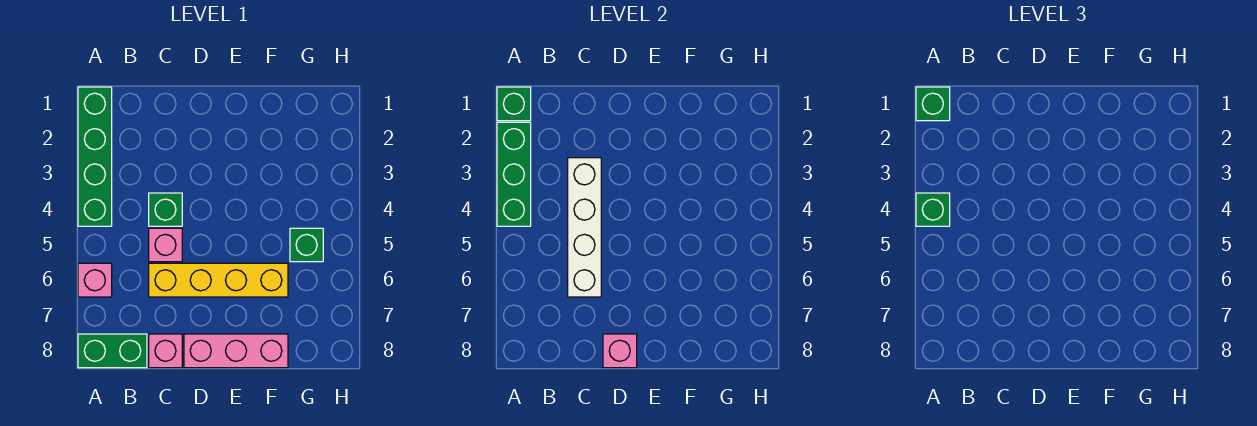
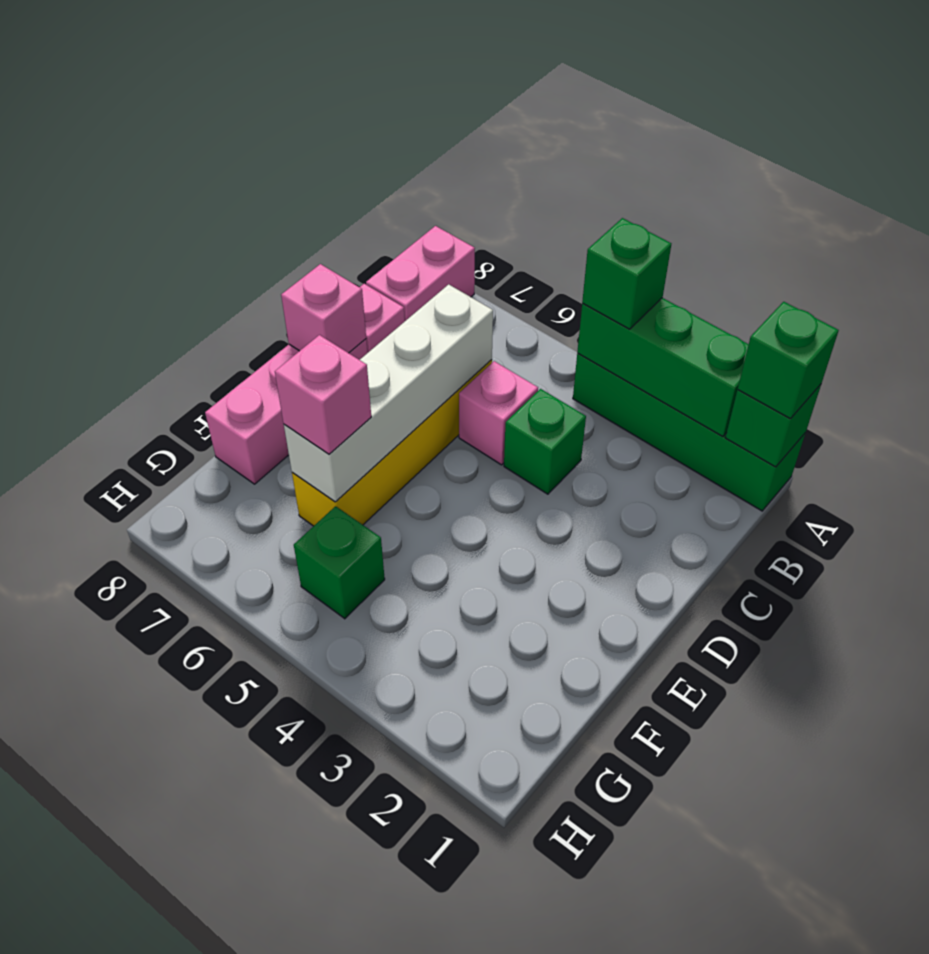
pink 1x1 brick [78,263,112,297] -> pink 1x1 brick moved to [275,335,371,454]
green 1x2 brick [78,334,147,368] -> pink 1x2 brick [366,226,475,321]
white 1x4 brick [568,158,601,297] -> white 1x4 brick turned to [284,284,493,502]

